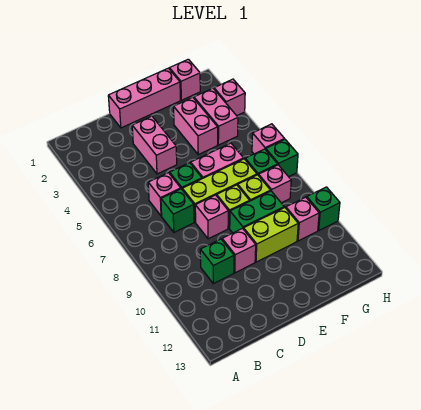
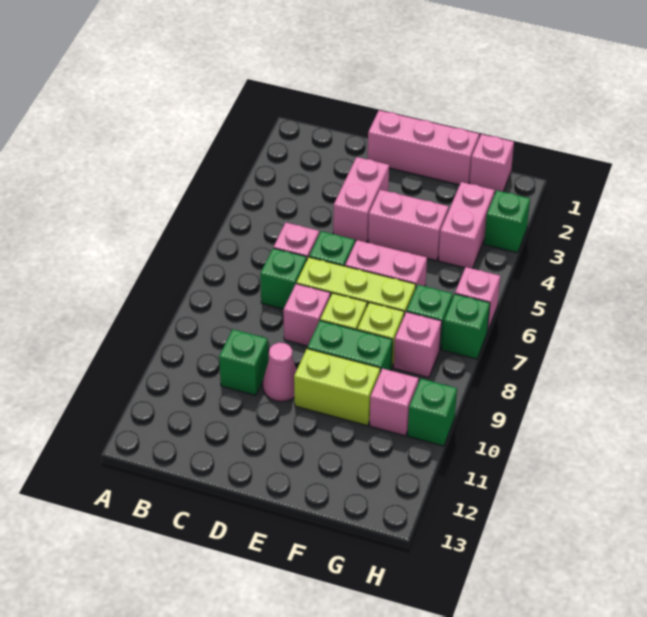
pink 1x1 brick [222,229,256,273] -> pink 1x1 cone [263,343,297,402]
pink 1x2 brick [174,98,218,154] -> pink 1x2 brick turned to [368,190,449,261]
pink 1x1 brick [214,79,245,116] -> green 1x1 brick [484,190,530,253]

